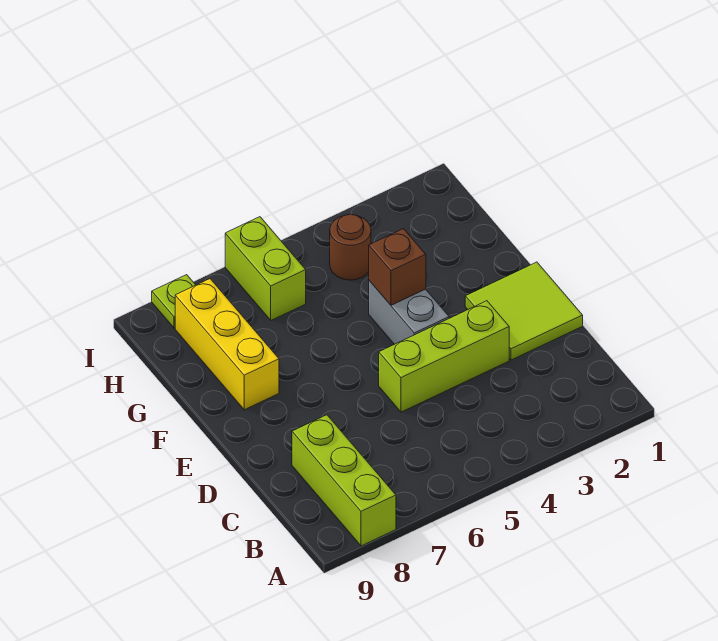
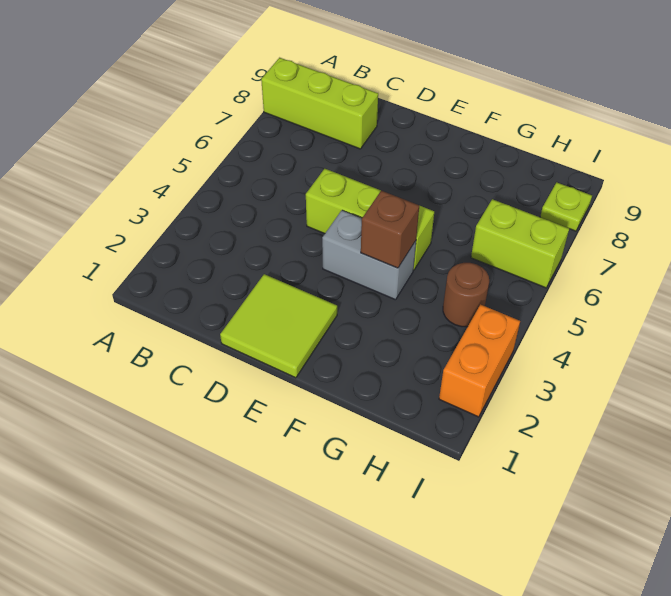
lime 1x3 brick [379,301,509,412] -> lime 1x3 brick turned to [306,169,434,270]
yellow 1x3 brick [175,279,279,410] -> none
none -> orange 1x2 brick [439,305,520,417]

